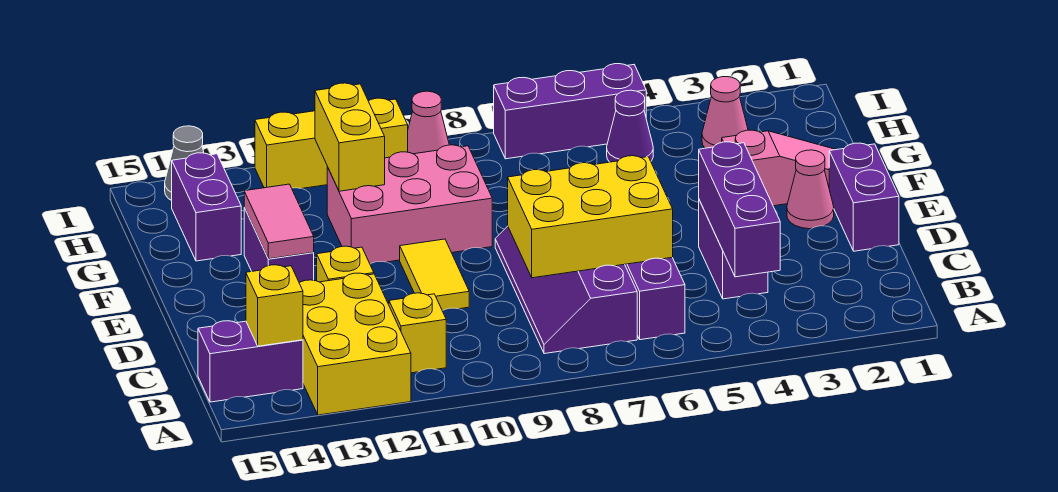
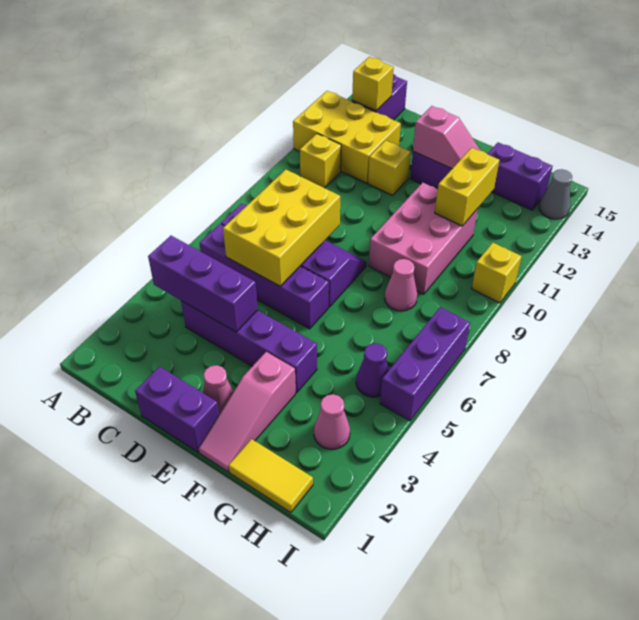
purple 1x2 brick [699,200,768,299] -> purple 1x4 brick [181,301,317,393]
yellow 1x2 tile [400,239,469,311] -> yellow 1x2 tile moved to [228,439,313,513]
pink 1x2 tile [244,184,314,259] -> pink 1x2 slope [413,106,481,169]
yellow 1x2 brick [315,83,385,191] -> yellow 1x2 brick turned to [435,148,499,226]
pink 1x1 cone [408,91,449,154] -> pink 1x1 cone moved to [385,259,417,311]
yellow 1x3 brick [255,98,408,189] -> yellow 1x1 brick [472,243,522,303]

